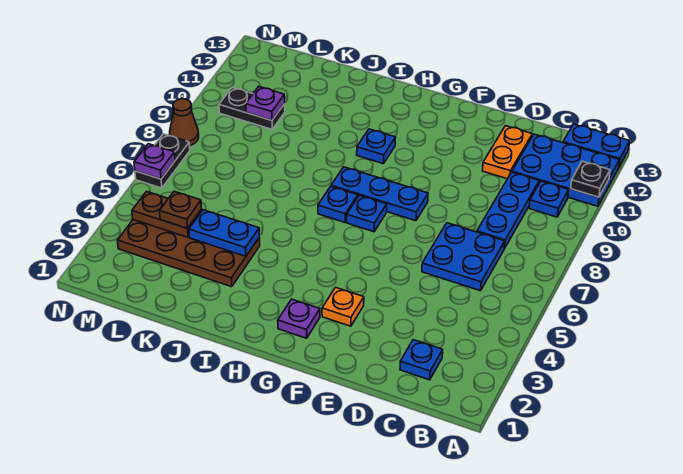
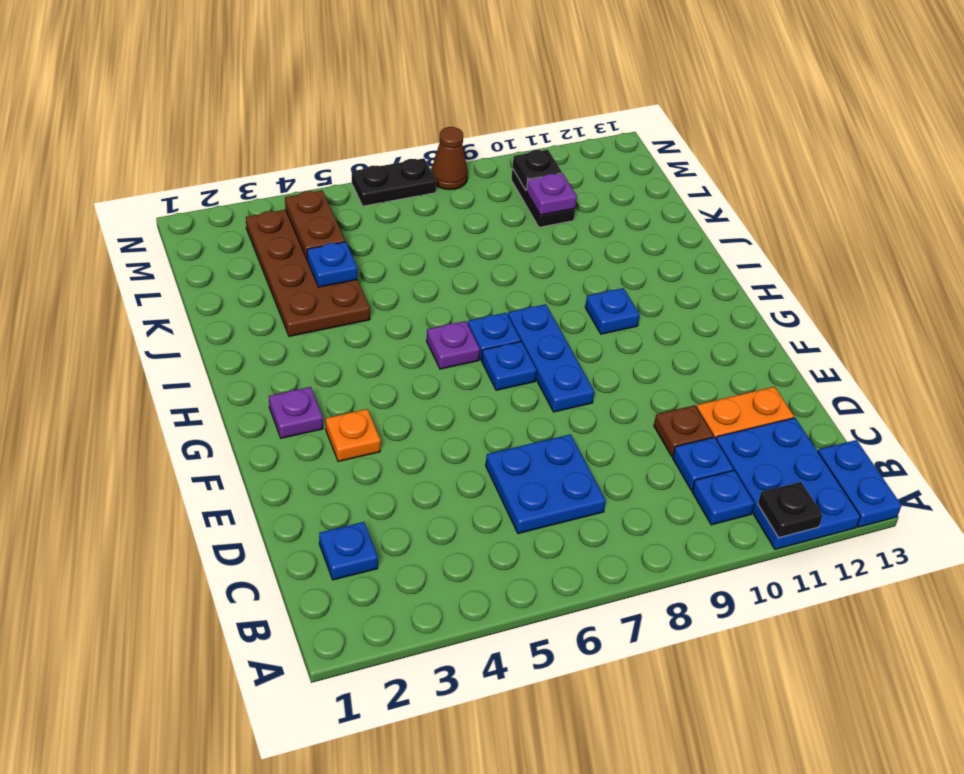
blue 1x3 plate [477,172,539,248] -> blue 1x1 plate [673,437,733,490]
blue 1x2 plate [189,210,259,256] -> blue 1x1 plate [307,242,357,287]
brown 1x1 plate [160,191,202,228] -> brown 1x1 plate moved to [654,405,713,457]
none -> black 1x1 plate [512,150,562,190]
purple 1x1 plate [134,144,175,179] -> purple 1x1 plate moved to [427,321,480,369]

